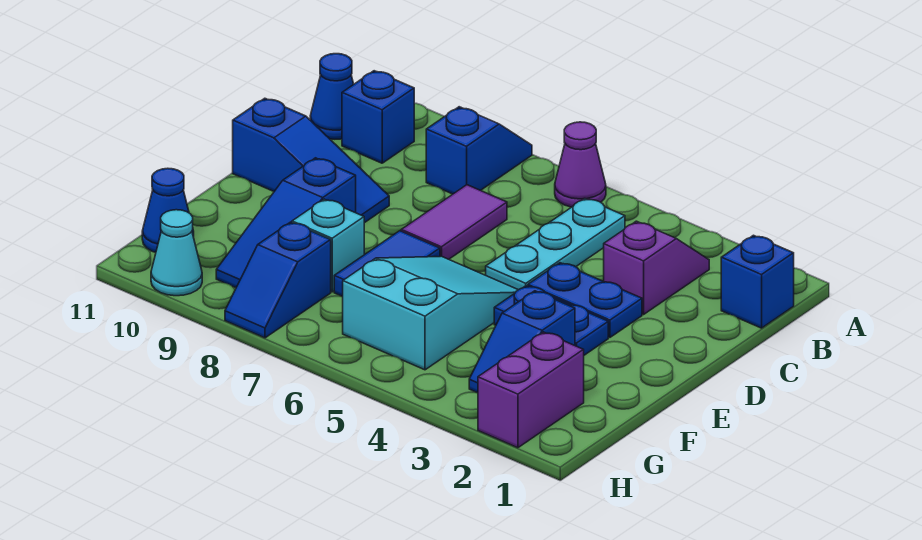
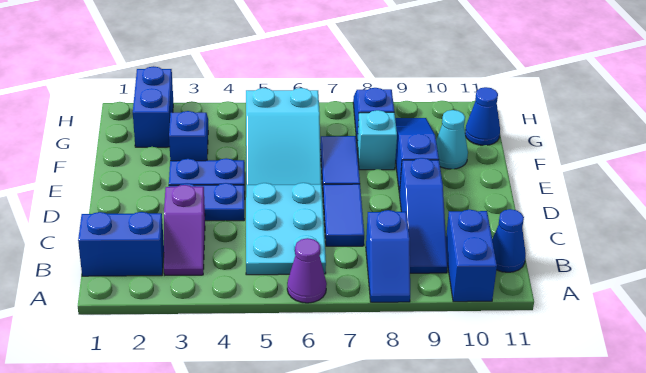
blue 1x1 brick [721,235,794,328] -> blue 1x2 brick [78,212,164,276]
cyan 1x3 plate [486,198,625,290] -> cyan 2x3 plate [246,183,326,275]
blue 1x1 brick [342,71,414,163] -> blue 1x2 brick [446,210,497,302]
purple 1x2 tile [401,185,507,259] -> blue 1x2 tile [323,184,364,246]
blue 1x3 slope [233,98,389,223] -> blue 1x3 slope turned to [400,158,448,273]
purple 1x2 brick [478,332,584,448] -> blue 1x2 brick [133,66,173,147]
cyan 1x1 cone [151,210,202,296] -> cyan 1x1 cone moved to [436,110,468,169]

